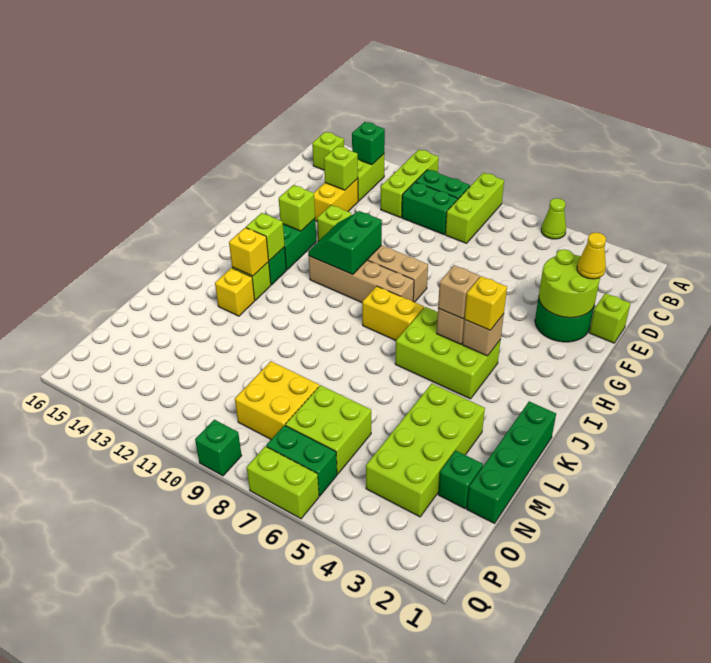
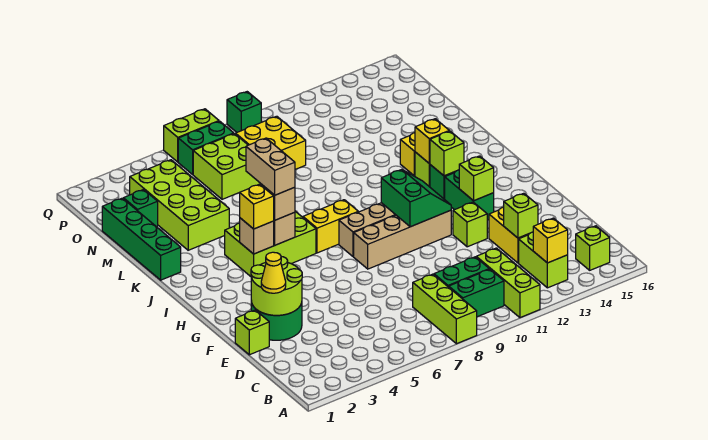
lime 1x1 cone [541,198,566,239] -> none
green 1x1 brick [352,122,385,165] -> yellow 1x1 brick [533,218,568,263]
none -> tan 1x2 brick [246,138,295,195]

